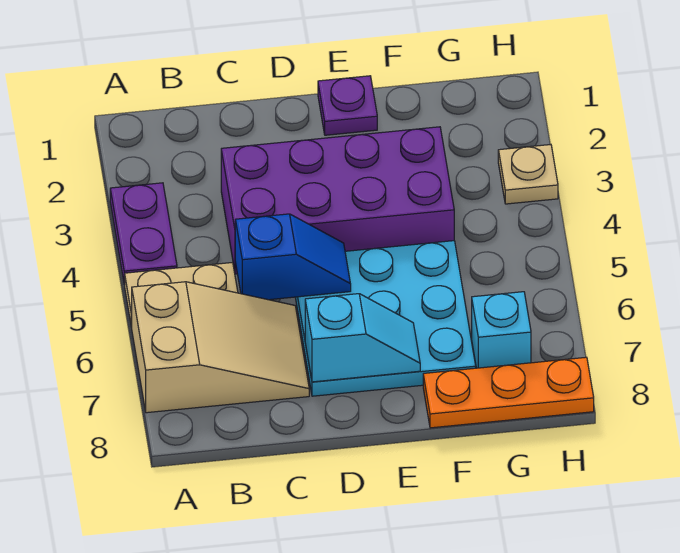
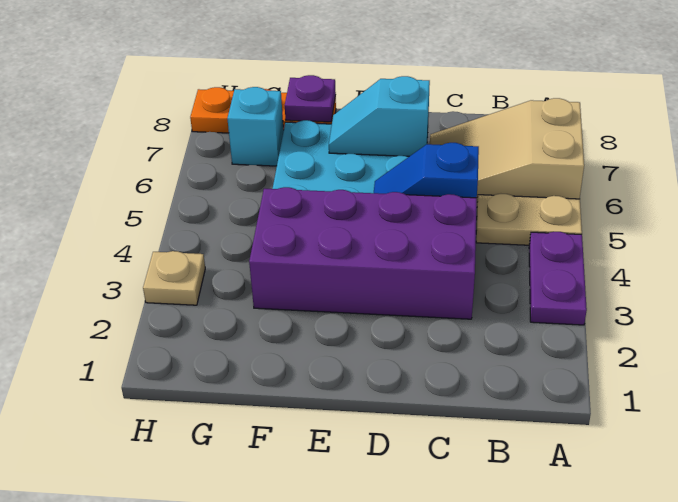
purple 1x1 plate [318,76,377,135] -> purple 1x1 plate moved to [285,75,336,122]

